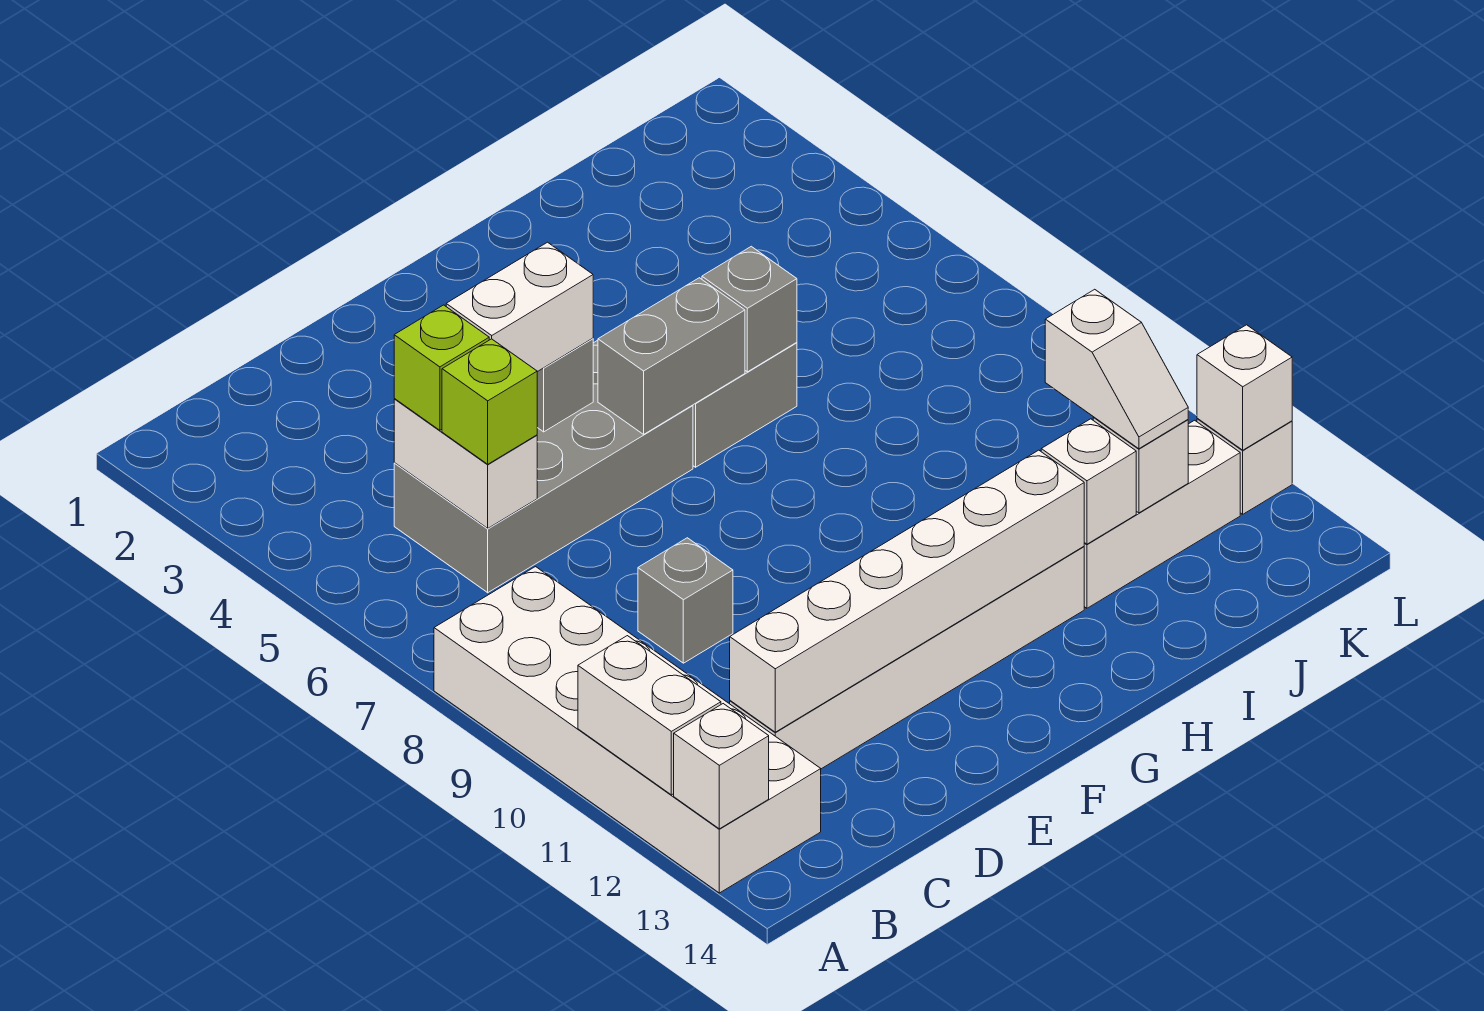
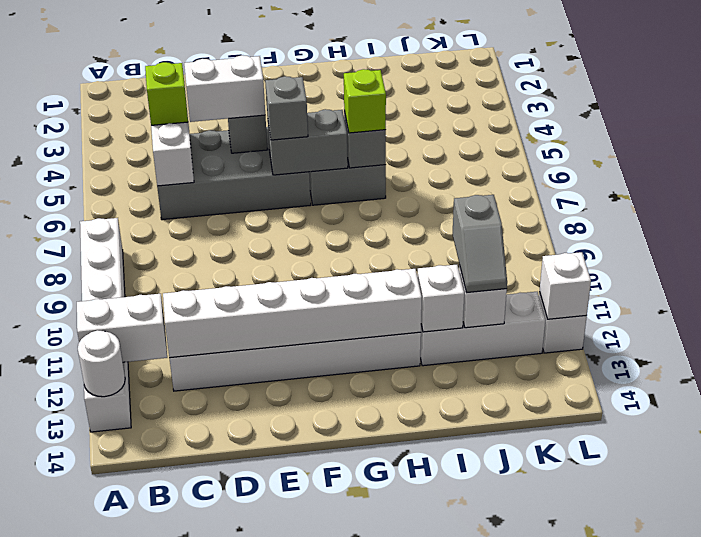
white 2x6 brick [434,567,821,893] -> white 1x6 brick [80,218,131,432]
white 1x2 brick [578,636,721,795] -> white 1x2 brick turned to [77,294,167,362]
white 1x1 brick [674,704,769,829] -> white 1x1 round brick [78,330,125,397]
lime 1x1 brick [442,339,537,464] -> lime 1x1 brick moved to [344,69,386,133]
grey 1x1 brick [638,538,733,663] -> grey 1x1 brick moved to [265,76,308,140]
white 1x2 slope [1045,289,1188,449] -> grey 1x2 slope [452,195,507,293]

